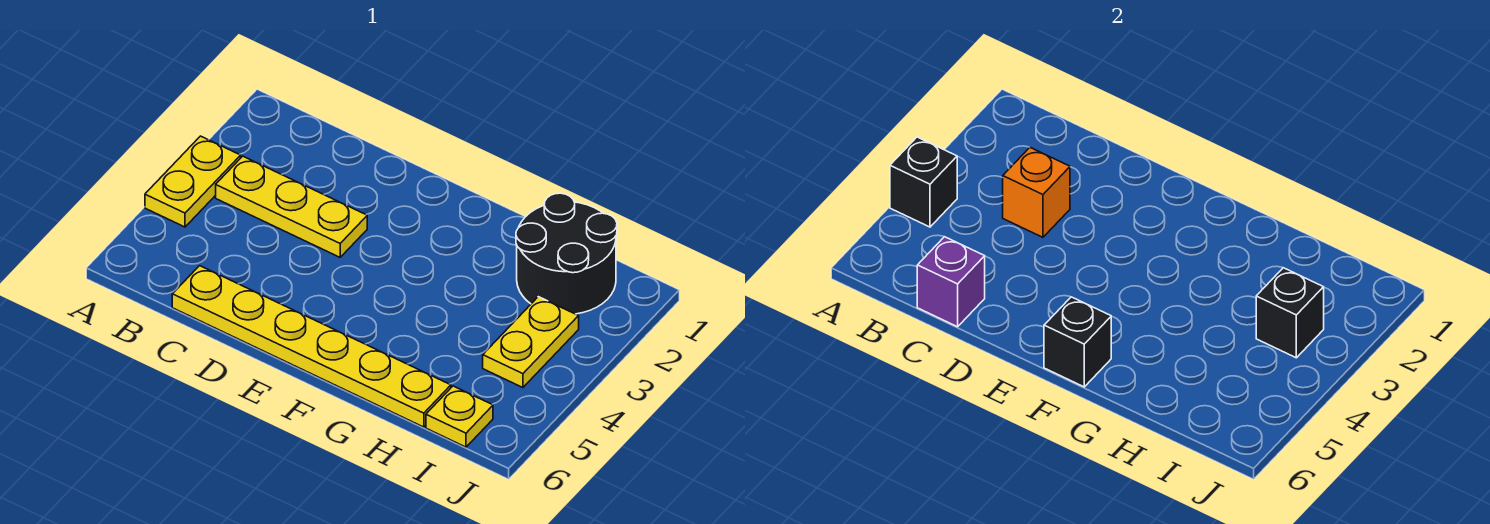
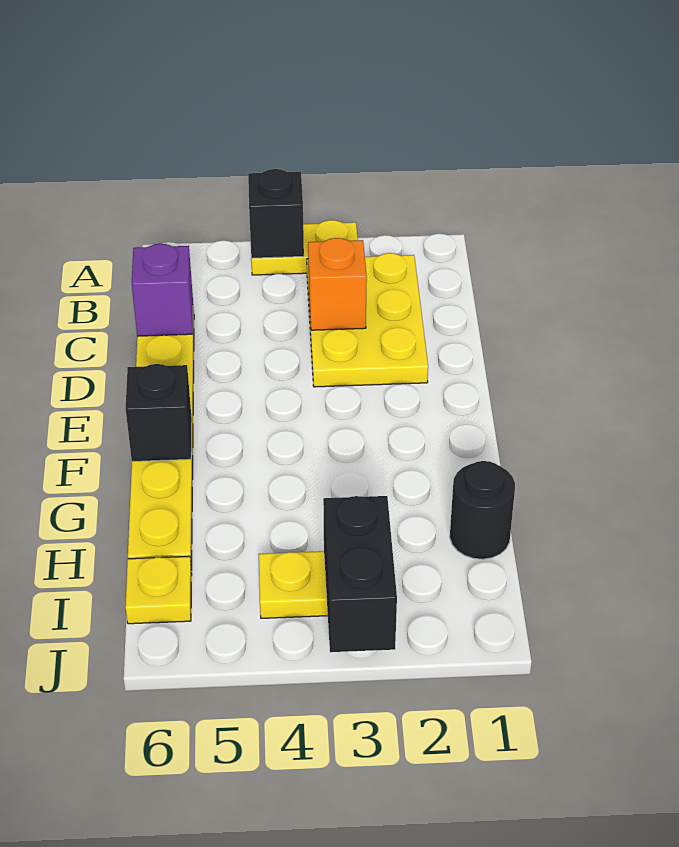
yellow 1x3 plate [216,156,367,257] -> yellow 2x3 plate [307,253,428,387]
black 2x2 round brick [516,193,617,314] -> black 1x1 round brick [450,461,515,559]
black 1x1 brick [1256,268,1324,358] -> black 1x2 brick [323,496,397,652]

